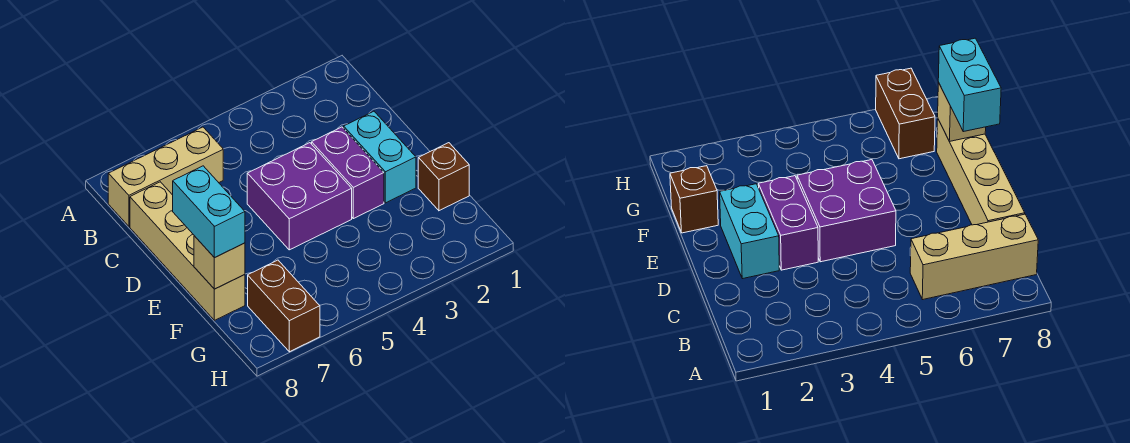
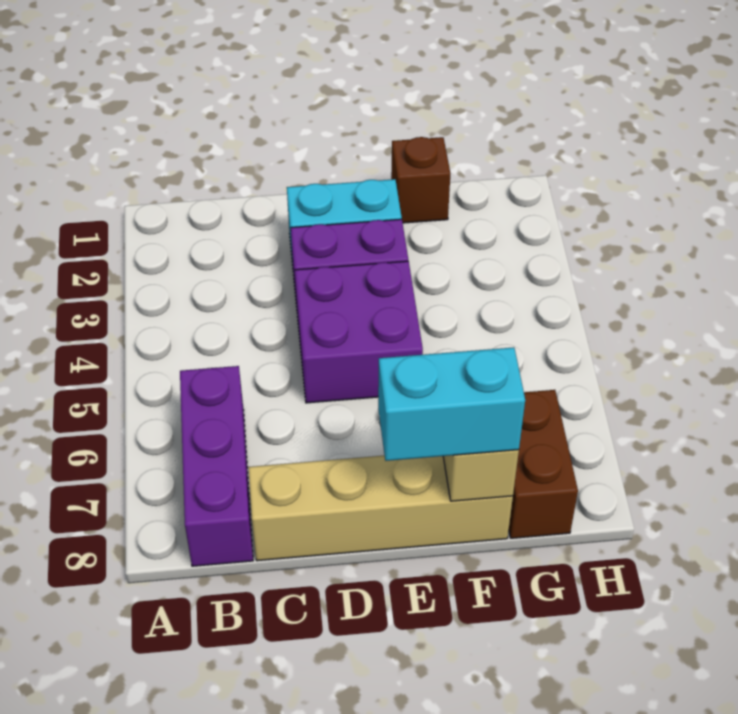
tan 1x3 brick [108,127,223,226] -> purple 1x3 brick [180,366,253,566]
brown 1x2 brick [248,260,320,352] -> brown 1x2 brick turned to [509,390,578,538]

